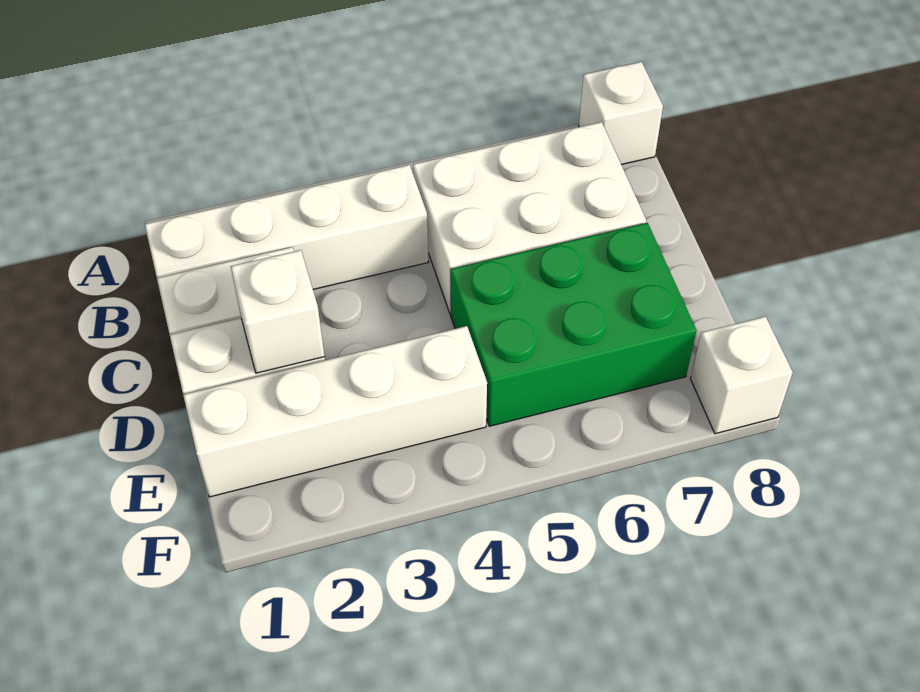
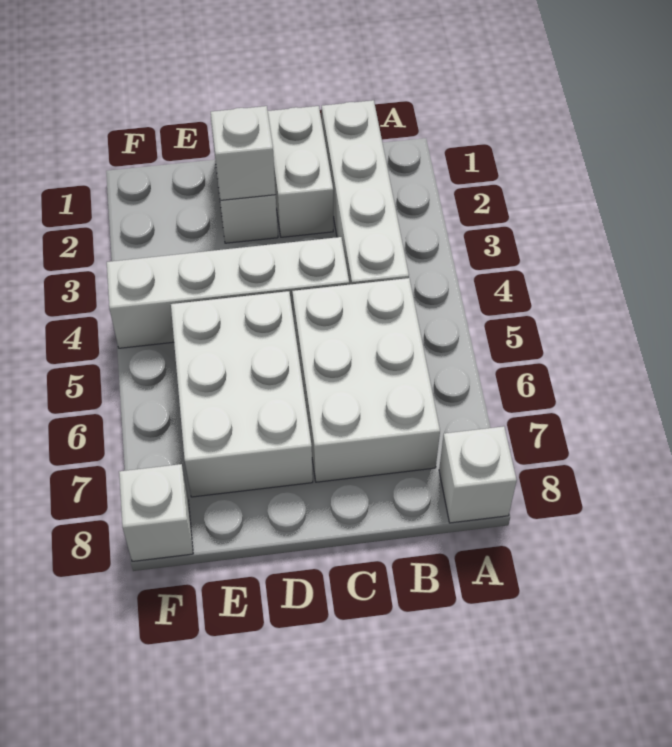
green 2x3 brick [450,223,697,426] -> white 2x3 brick [171,291,313,497]
white 1x4 brick [183,326,487,497] -> white 1x4 brick turned to [107,237,349,348]

